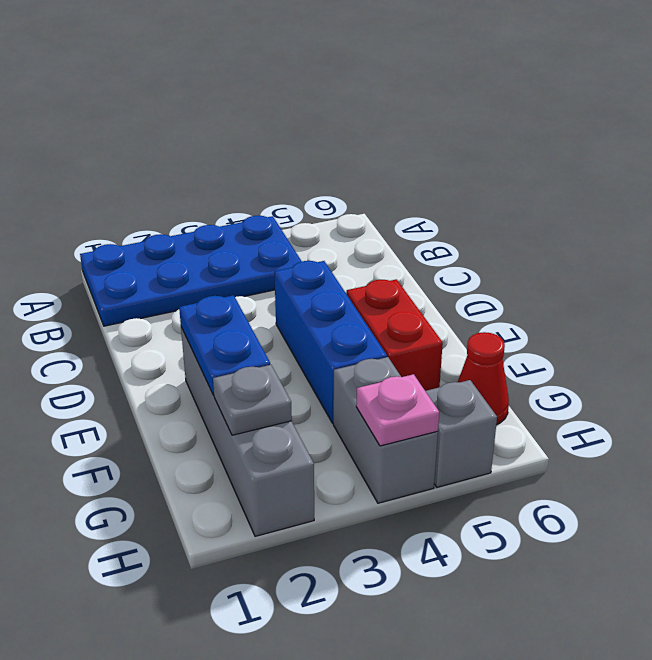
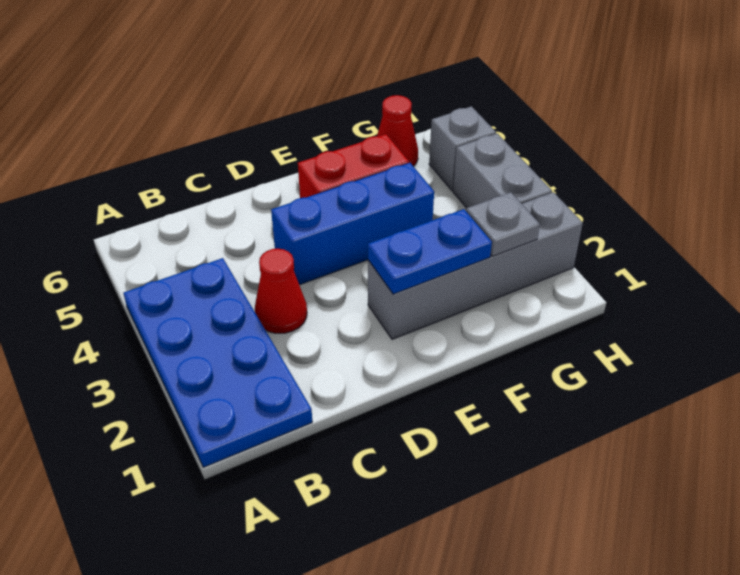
none -> red 1x1 cone [255,249,307,333]
grey 1x2 brick [333,357,438,503] -> grey 1x2 brick turned to [453,133,552,208]
pink 1x1 plate [356,374,439,446] -> none

